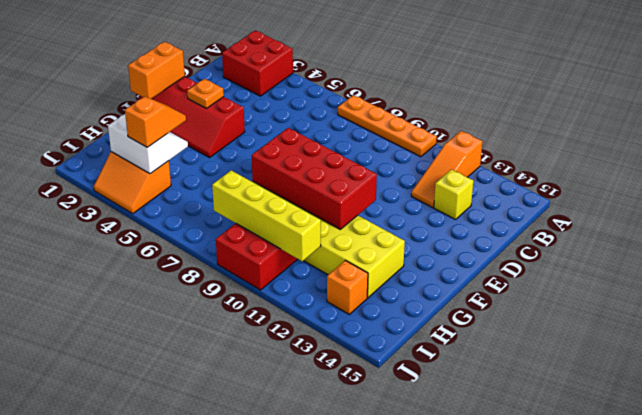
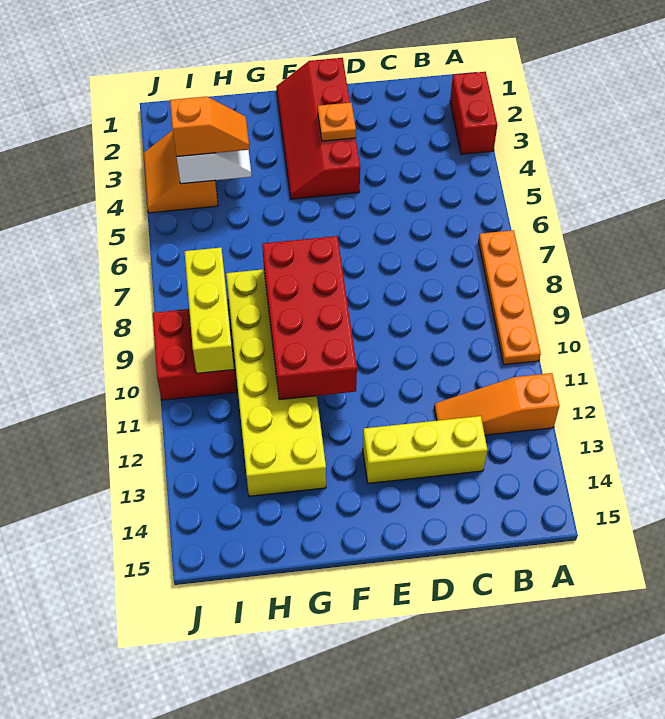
red 2x2 brick [222,30,293,96] -> red 1x2 brick [450,72,497,154]
yellow 1x1 brick [434,170,473,219] -> yellow 1x3 brick [363,416,487,483]
orange 1x2 brick [128,42,185,99] -> none
yellow 1x4 brick [212,170,321,261] -> yellow 1x3 brick [184,248,234,373]
orange 1x1 brick [327,260,368,314] -> none

